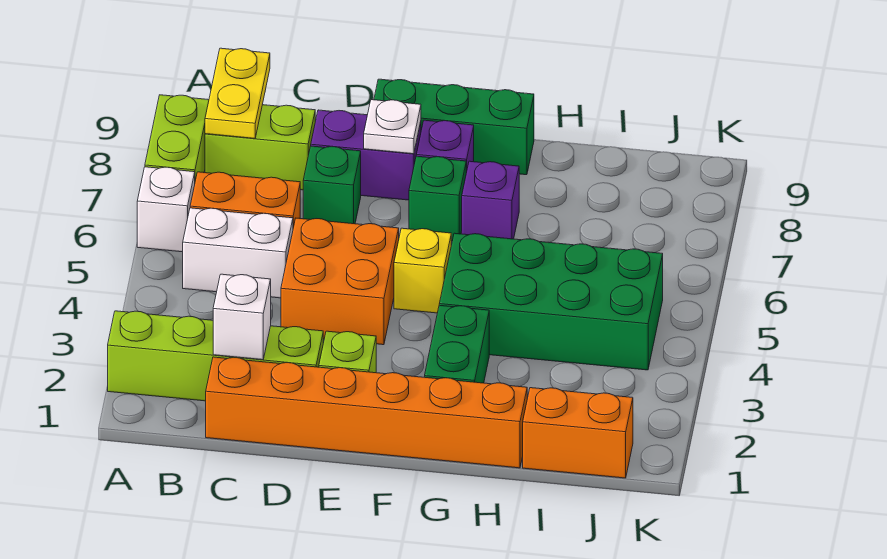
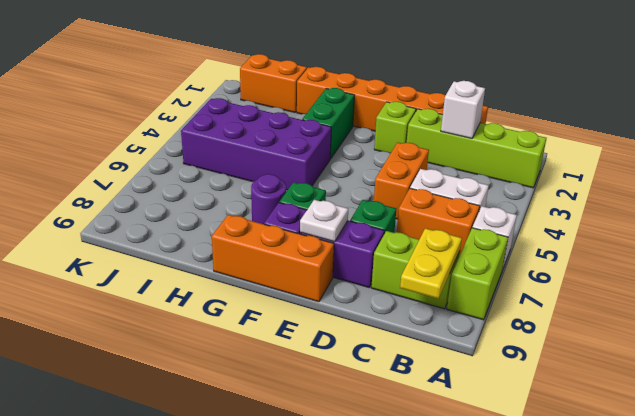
orange 2x2 brick [281,218,399,345] -> orange 1x2 brick [374,142,429,219]
green 1x3 brick [374,79,534,175] -> orange 1x3 brick [212,215,334,302]
yellow 1x1 brick [394,228,451,313] -> none
green 2x4 brick [439,233,663,370] -> purple 2x4 brick [181,98,331,190]
purple 1x1 brick [462,161,519,239] -> purple 1x1 round brick [251,174,286,224]

